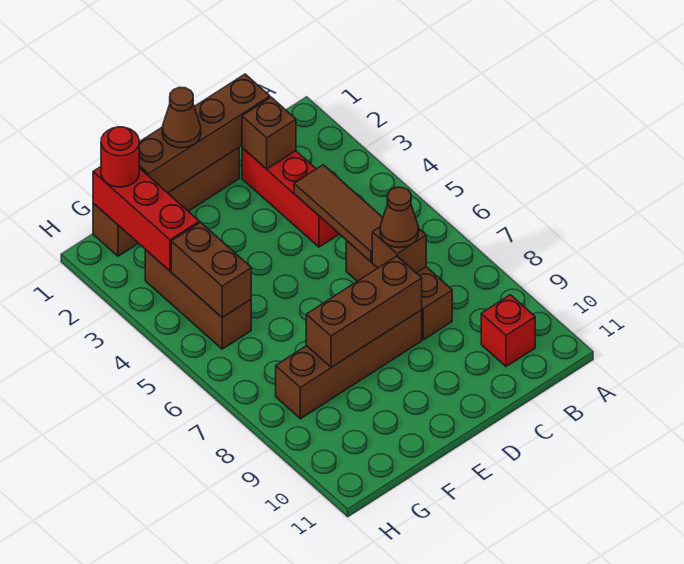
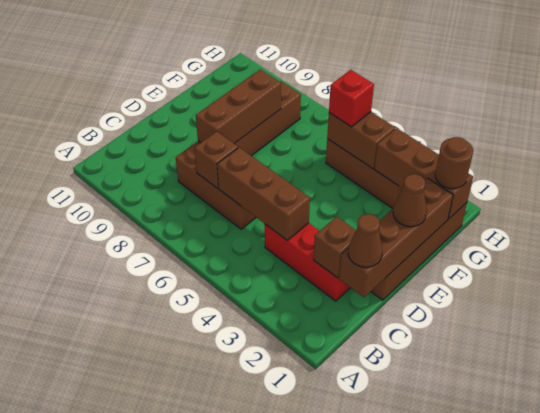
red 1x1 brick [481,295,535,367] -> red 1x1 brick moved to [329,70,374,127]
brown 1x3 tile [294,165,383,262] -> brown 1x3 brick [217,148,310,240]
brown 1x1 cone [380,187,419,248] -> brown 1x1 cone moved to [348,214,383,267]
red 1x3 brick [93,167,199,271] -> brown 1x3 brick [374,128,473,219]
red 1x1 round brick [101,127,139,187] -> brown 1x1 round brick [435,137,473,189]

